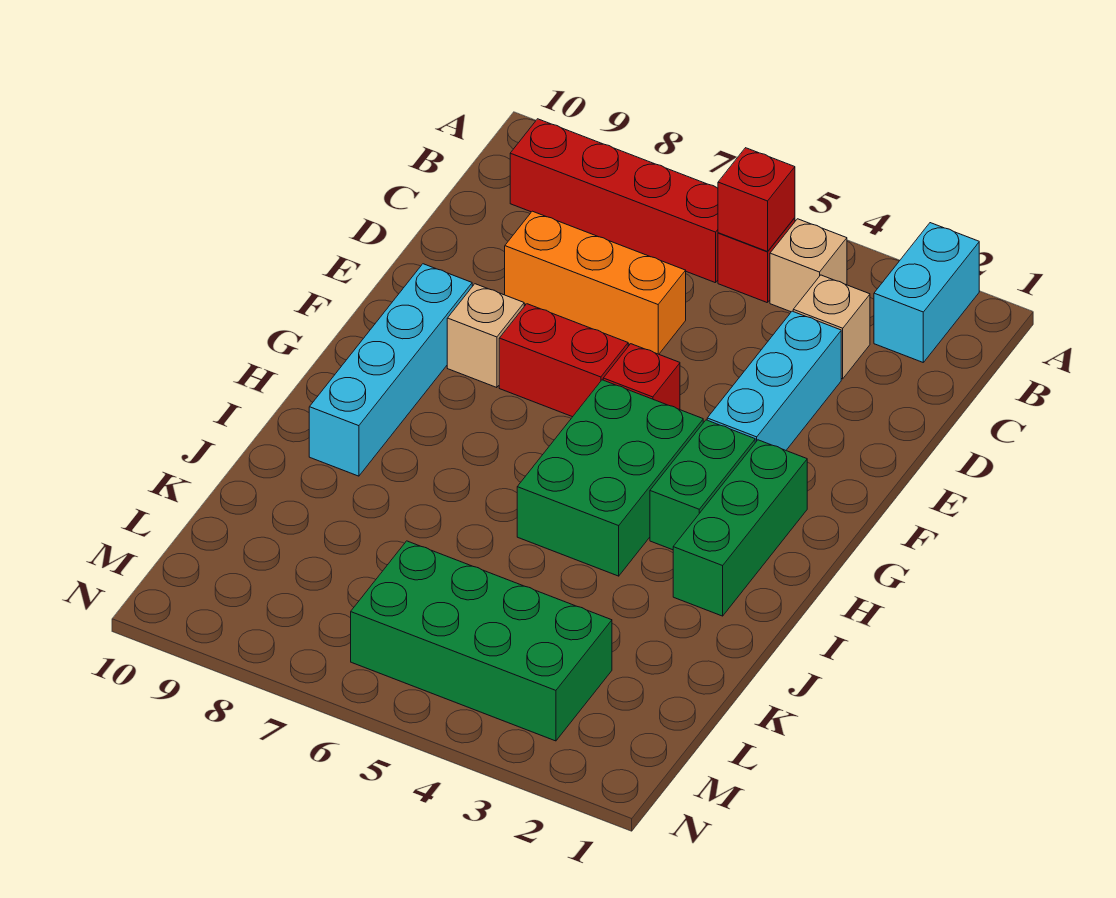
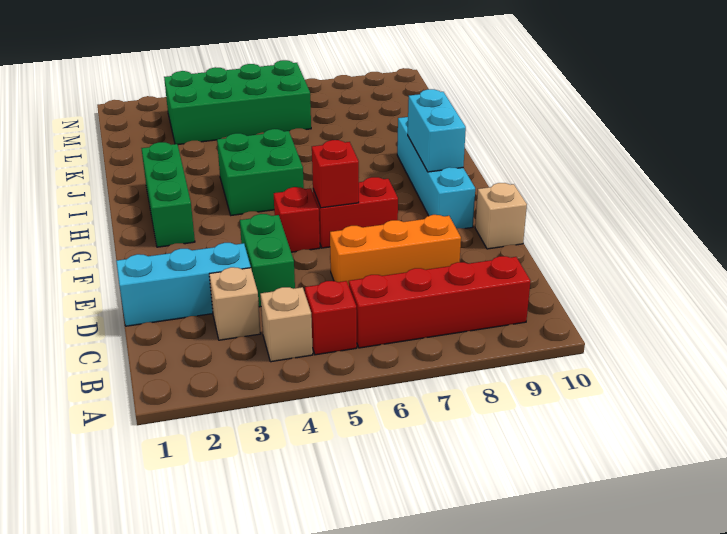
cyan 1x2 brick [874,223,979,362] -> cyan 1x2 brick moved to [408,89,466,172]
red 1x1 brick [718,148,795,252] -> red 1x1 brick moved to [312,140,359,208]
cyan 1x3 brick [707,311,841,450] -> cyan 1x3 brick turned to [116,243,251,326]
tan 1x1 brick [447,284,524,388] -> tan 1x1 brick moved to [475,183,527,249]
green 1x2 brick [650,420,755,550] -> green 1x2 brick moved to [240,214,295,307]
green 2x3 brick [517,380,703,576] -> green 2x2 brick [217,129,304,215]

